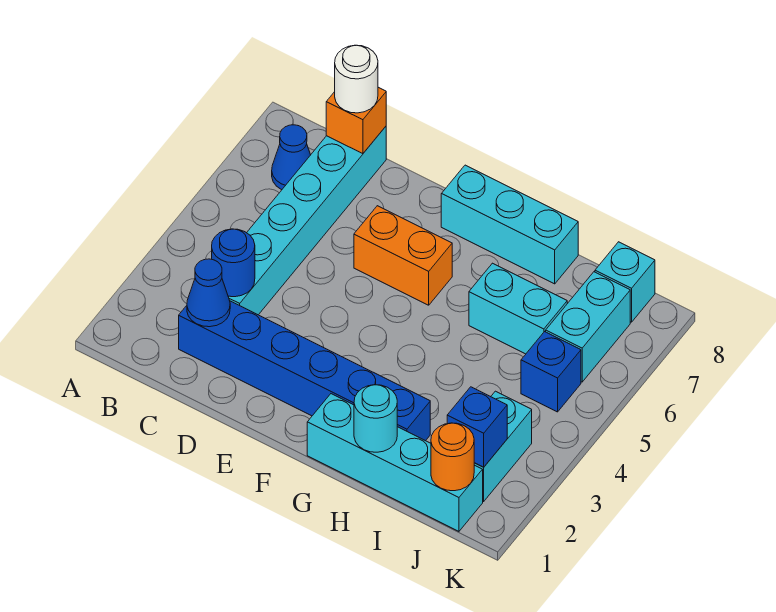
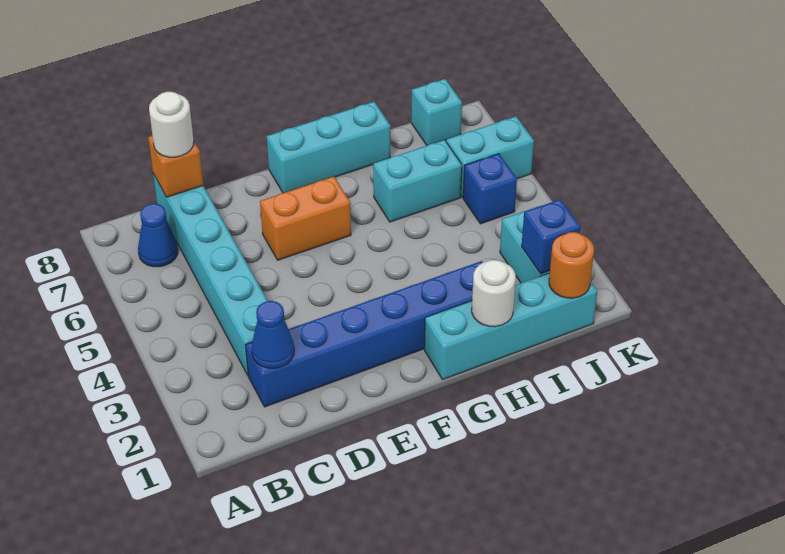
blue 1x1 round brick [212,229,255,297] -> none
cyan 1x1 round brick [354,385,397,452] -> white 1x1 round brick [472,260,516,327]
cyan 1x2 brick [546,272,630,382] -> cyan 1x2 brick turned to [446,116,534,197]

